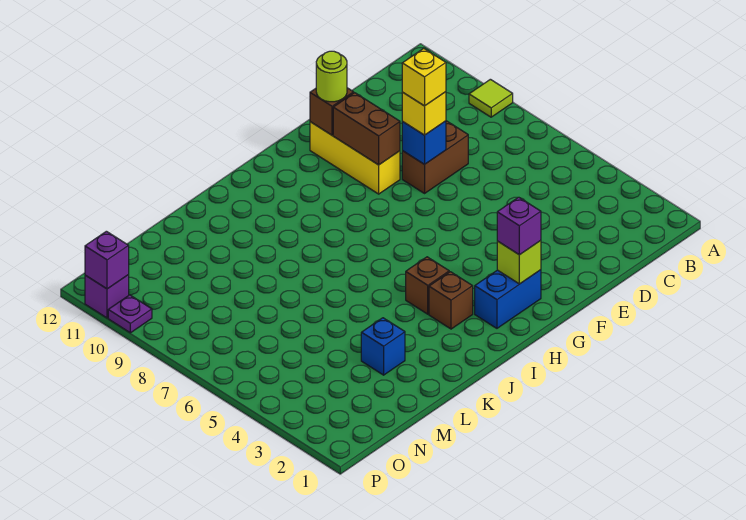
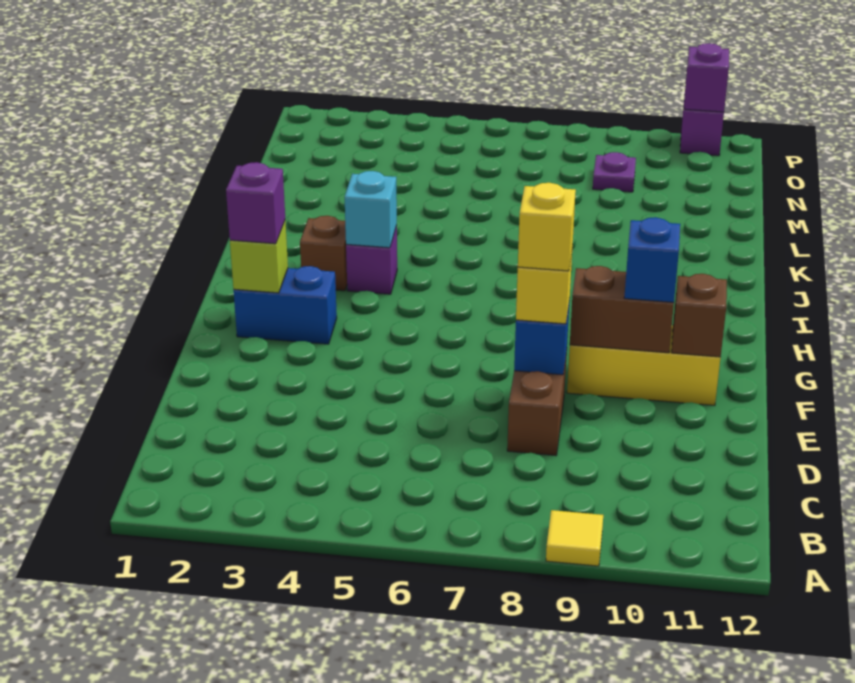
lime 1x1 tile [469,79,513,117] -> yellow 1x1 tile [546,510,603,566]
lime 1x1 round brick [316,51,347,102] -> none
blue 1x2 brick [475,270,541,328] -> blue 1x2 brick turned to [233,266,337,344]
brown 1x1 brick [406,257,449,314] -> purple 1x1 brick [346,226,397,294]
none -> cyan 1x1 brick [345,171,397,248]
blue 1x1 brick [361,318,405,375] -> blue 1x1 brick moved to [624,217,680,302]
purple 1x1 plate [108,295,152,333] -> purple 1x1 plate moved to [593,152,636,192]

